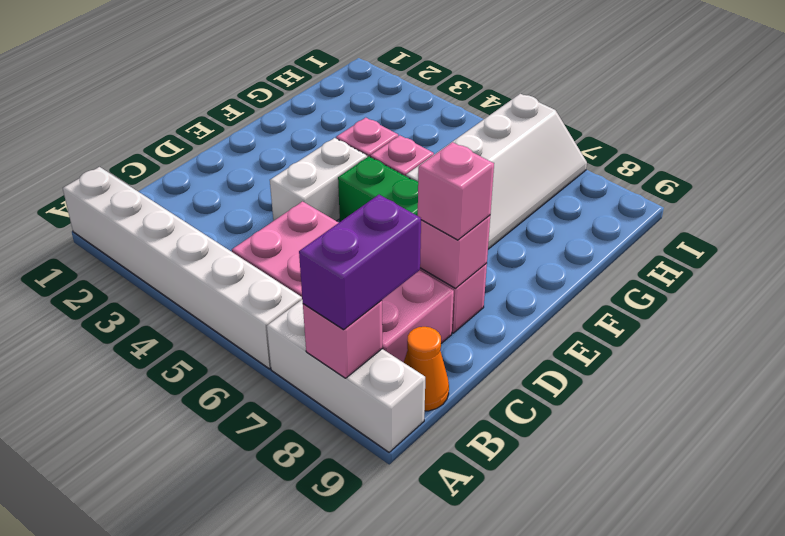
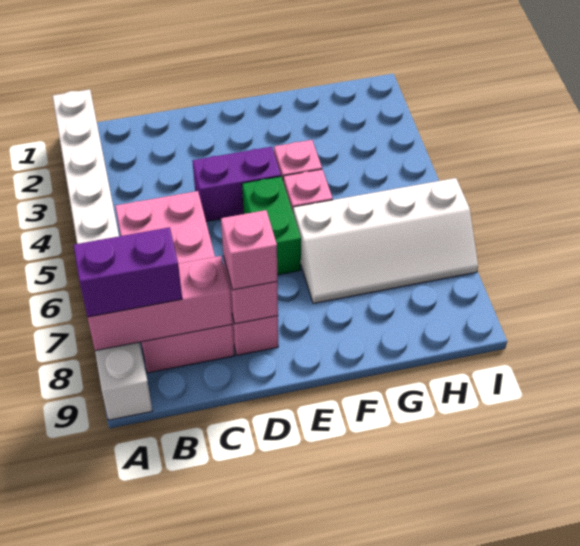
pink 1x1 brick [303,300,382,378] -> pink 1x3 brick [88,256,232,351]
orange 1x1 cone [404,327,449,411] -> none
white 1x2 brick [270,138,367,221] -> purple 1x2 brick [192,147,281,221]

